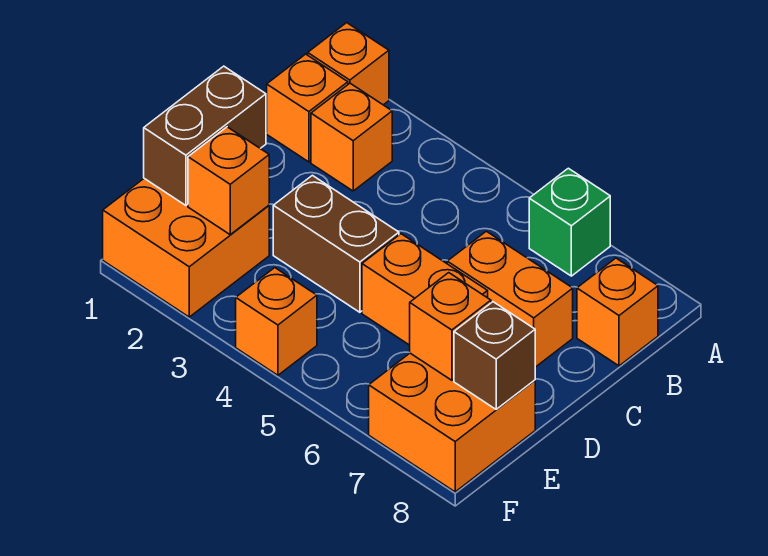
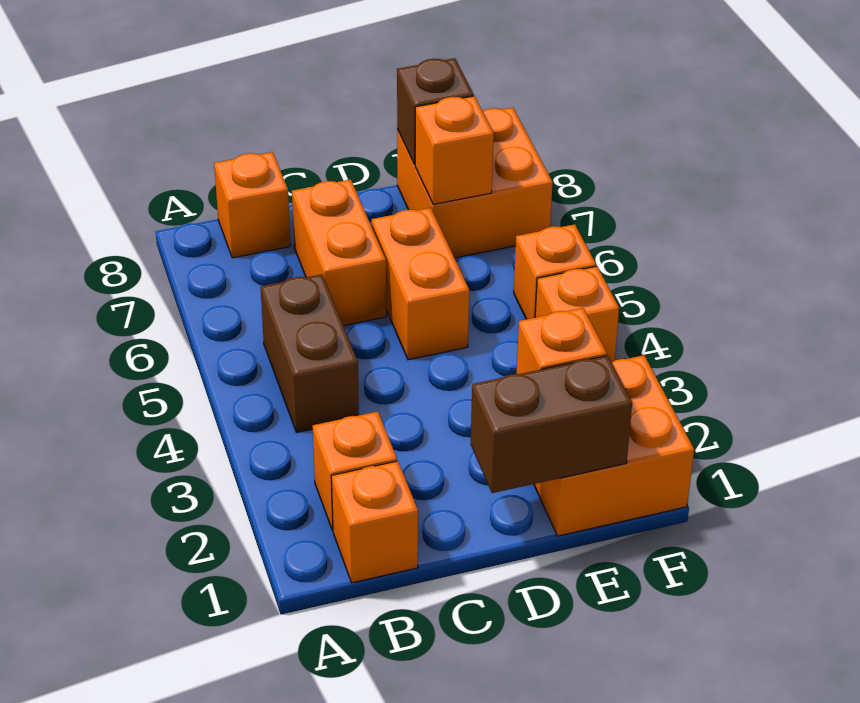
orange 1x1 brick [308,23,389,105] -> orange 1x1 brick moved to [514,224,596,319]
green 1x1 brick [529,168,610,276] -> none
brown 1x2 brick [273,175,399,312] -> brown 1x2 brick moved to [261,274,359,433]

